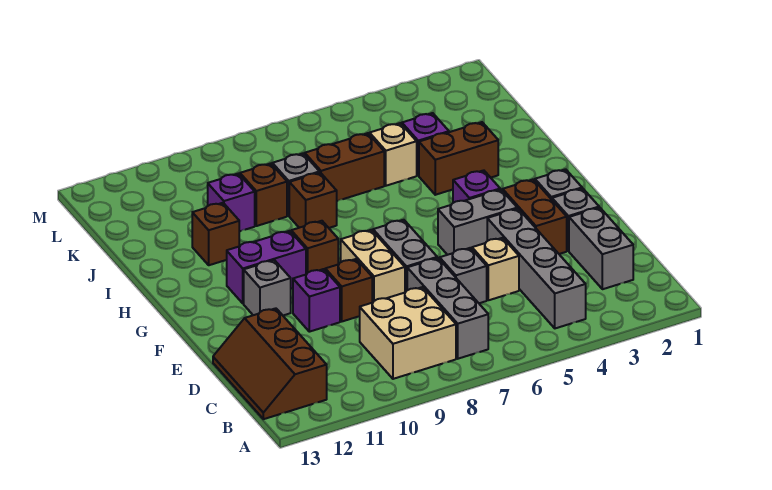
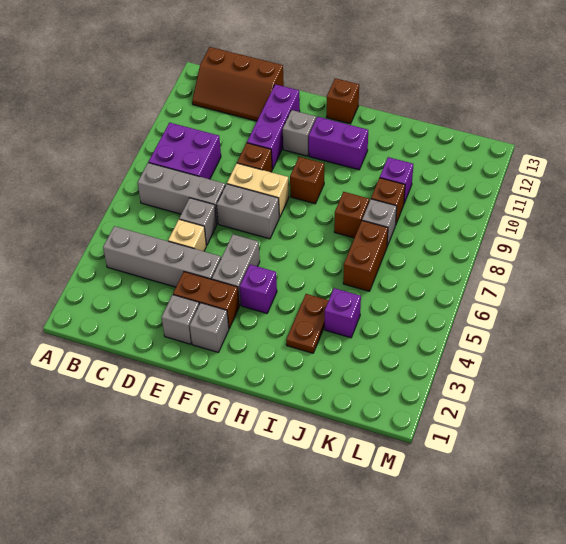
tan 2x2 brick [360,287,456,379] -> purple 2x2 brick [149,122,221,179]
brown 2x3 slope [213,308,327,419] -> brown 2x3 slope turned to [192,47,284,121]
grey 1x2 brick [569,208,633,289] -> none
purple 1x1 brick [293,269,340,332] -> purple 1x3 brick [247,84,300,169]
purple 1x2 brick [227,231,306,303] -> purple 1x2 brick turned to [309,117,368,170]
brown 1x2 brick [419,122,498,195] -> brown 1x2 plate [286,294,329,353]
brown 1x1 brick [192,203,239,265] -> brown 1x1 brick moved to [326,78,359,124]
tan 1x1 brick [370,123,417,186] -> none

